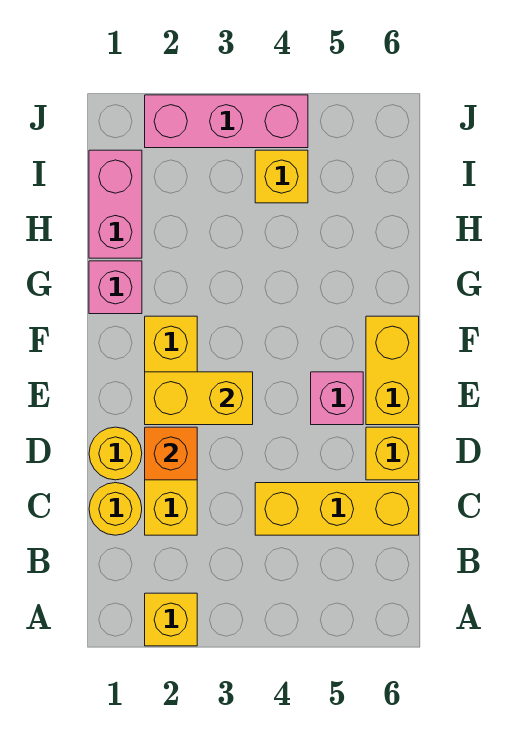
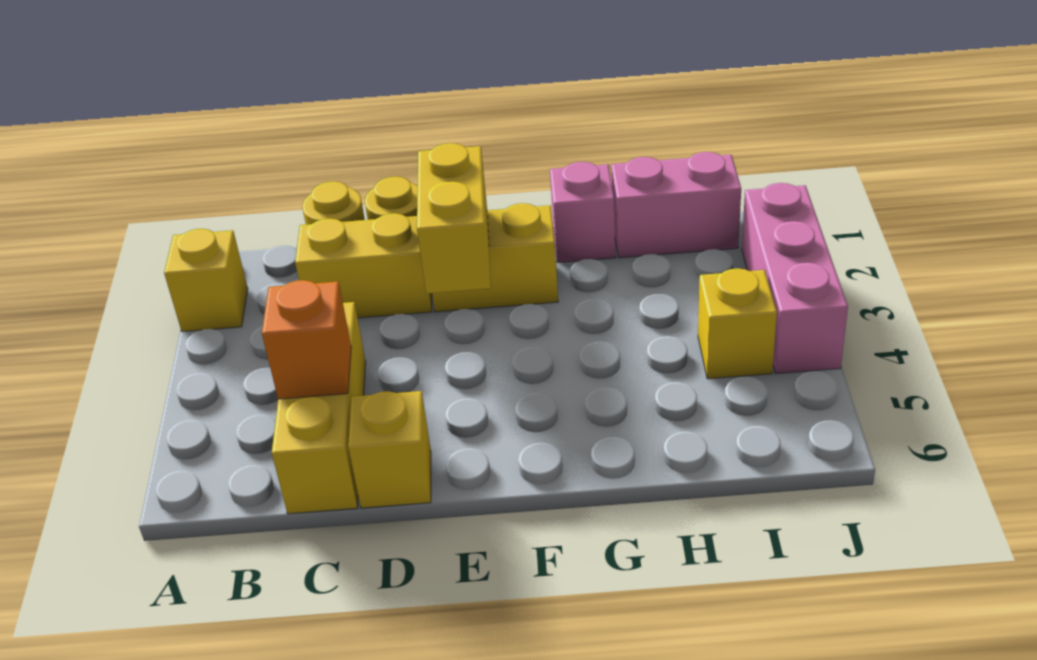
orange 1x1 brick [145,427,197,480] -> orange 1x1 brick moved to [262,280,351,399]
pink 1x1 brick [311,372,363,425] -> none
yellow 1x2 brick [366,316,419,425] -> none

